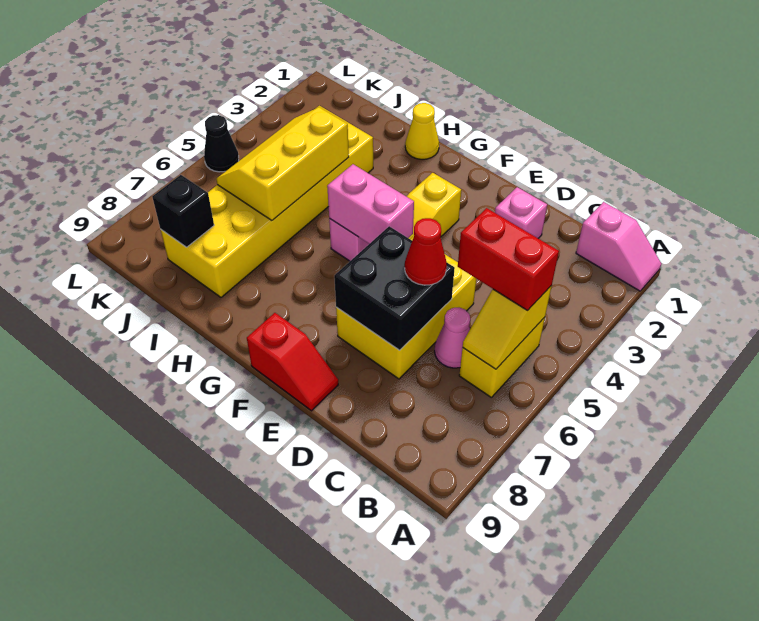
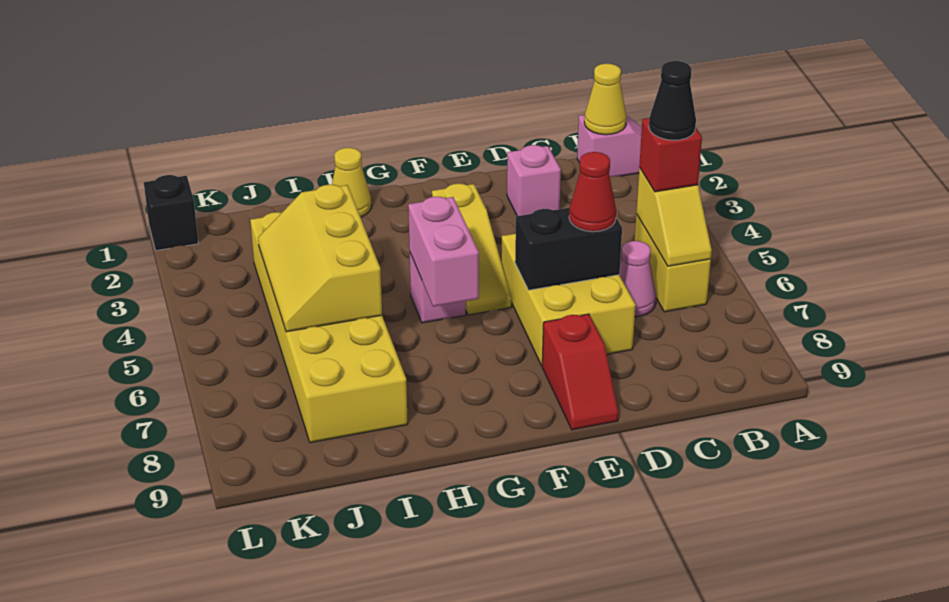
none -> yellow 1x1 cone [584,64,626,135]
red 1x2 brick [458,208,559,310] -> red 1x1 brick [639,118,702,192]
black 2x2 brick [334,226,455,350] -> black 1x2 brick [515,208,622,290]
red 1x2 slope [247,313,338,411] -> red 1x2 slope turned to [542,314,618,430]
pink 1x2 brick [327,164,414,244] -> pink 1x2 brick turned to [408,197,479,307]
black 1x1 brick [152,175,214,247] -> black 1x1 brick moved to [144,175,198,251]
black 1x1 cone [204,115,239,172] -> black 1x1 cone moved to [649,61,696,140]

